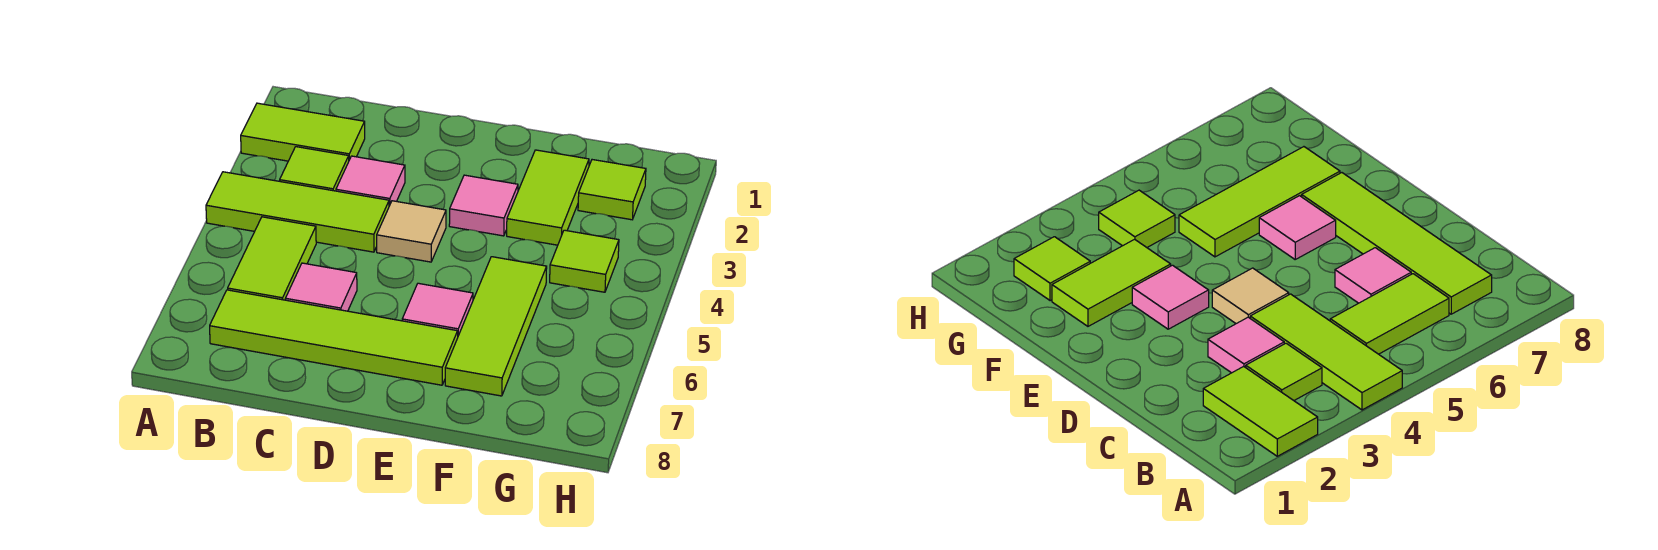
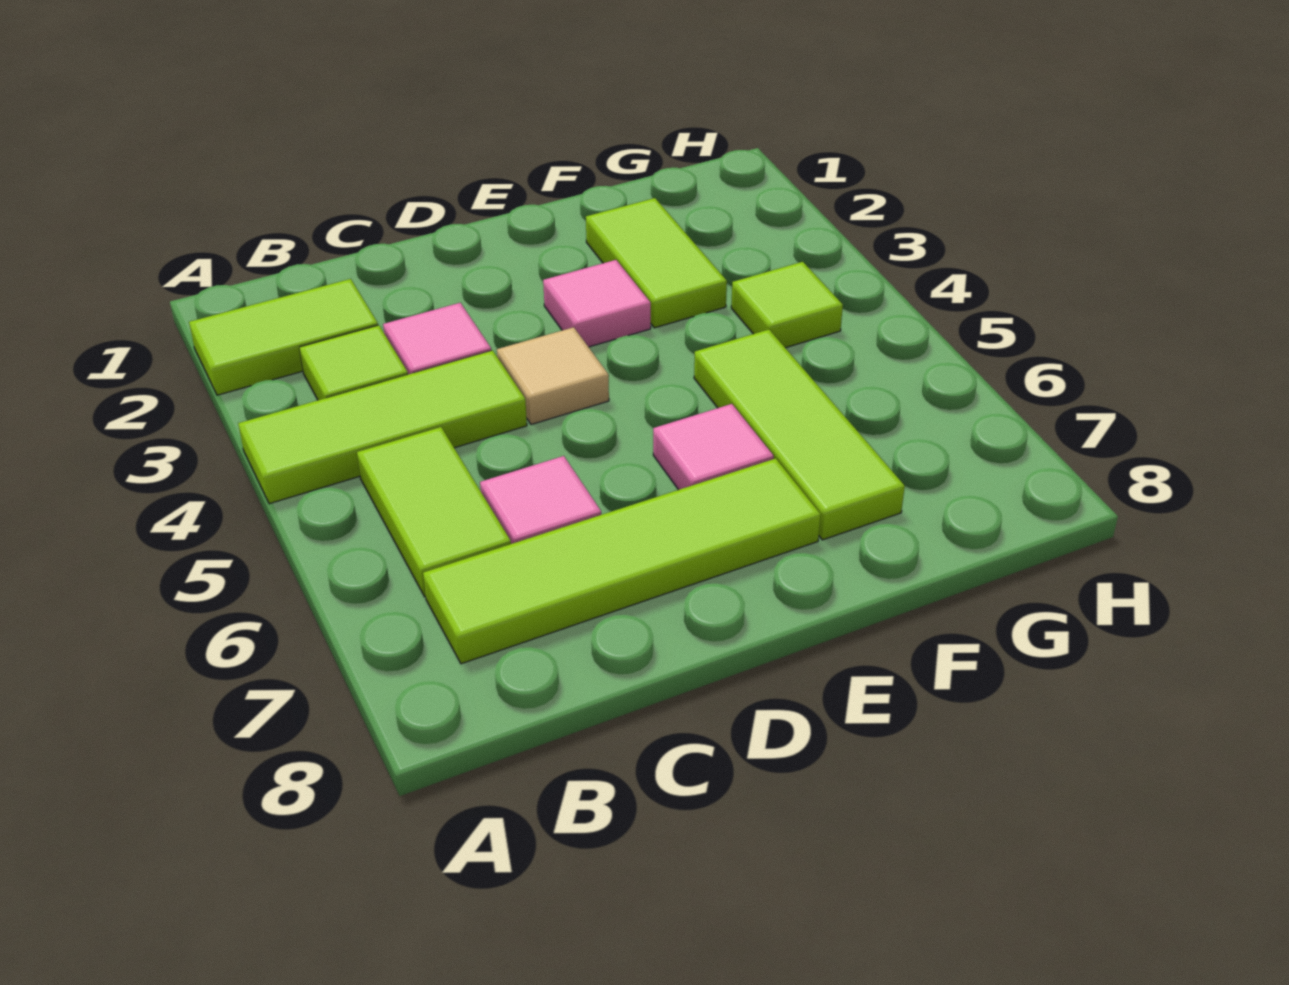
lime 1x1 tile [578,160,646,220] -> none

